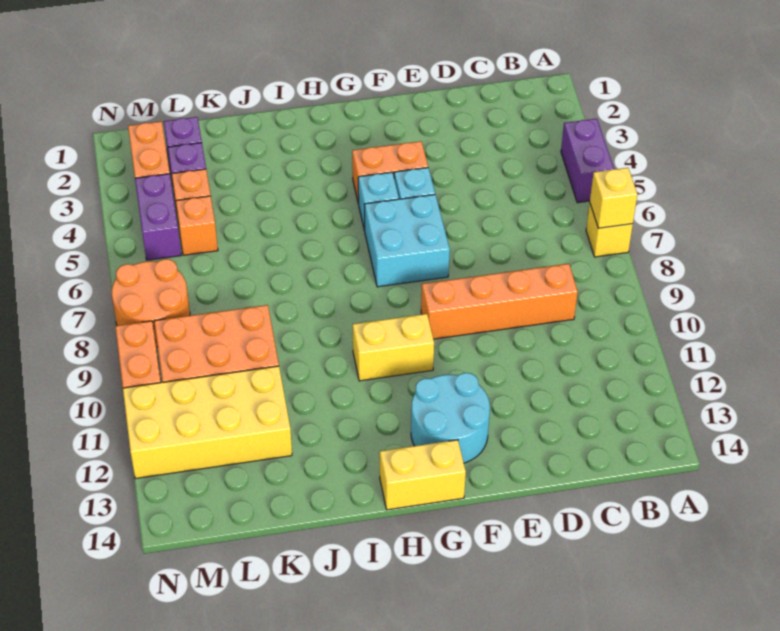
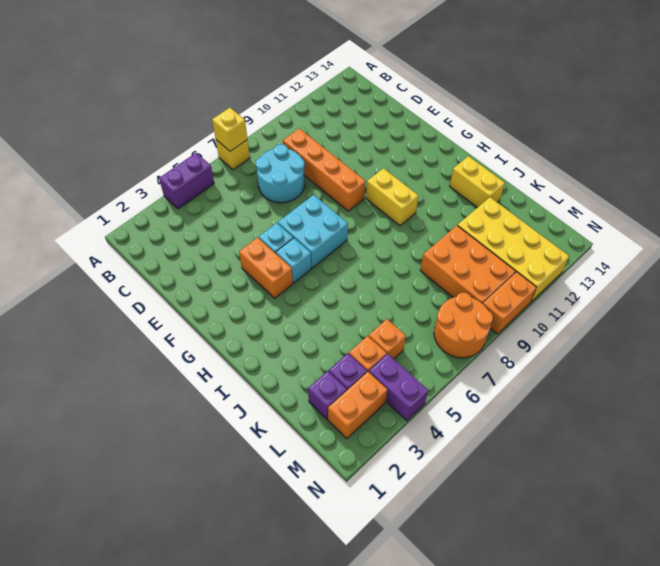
cyan 2x2 round brick [411,373,490,463] -> cyan 2x2 round brick moved to [256,144,305,203]
yellow 1x2 brick [380,440,466,510] -> yellow 1x2 brick moved to [450,156,505,208]
purple 1x2 brick [135,174,181,260] -> purple 1x2 brick turned to [369,354,428,421]

